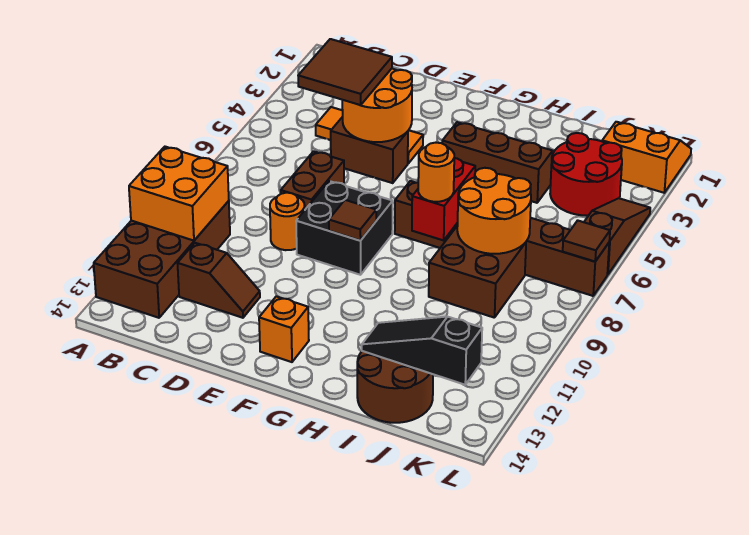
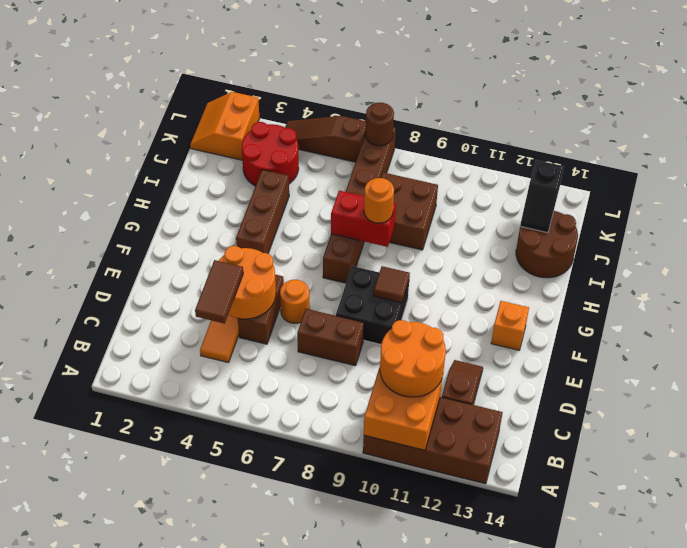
brown 2x2 tile [298,39,392,105] -> brown 1x2 tile [195,260,243,324]
orange 1x1 round brick [270,193,305,250] -> orange 1x1 round brick moved to [280,280,310,323]
orange 2x2 round brick [457,168,531,254] -> orange 2x2 round brick moved to [380,320,446,397]
black 1x3 slope [362,317,482,385] -> black 1x2 slope [520,160,564,233]
brown 1x1 tile [563,220,610,262] -> brown 1x1 round brick [365,103,394,146]

